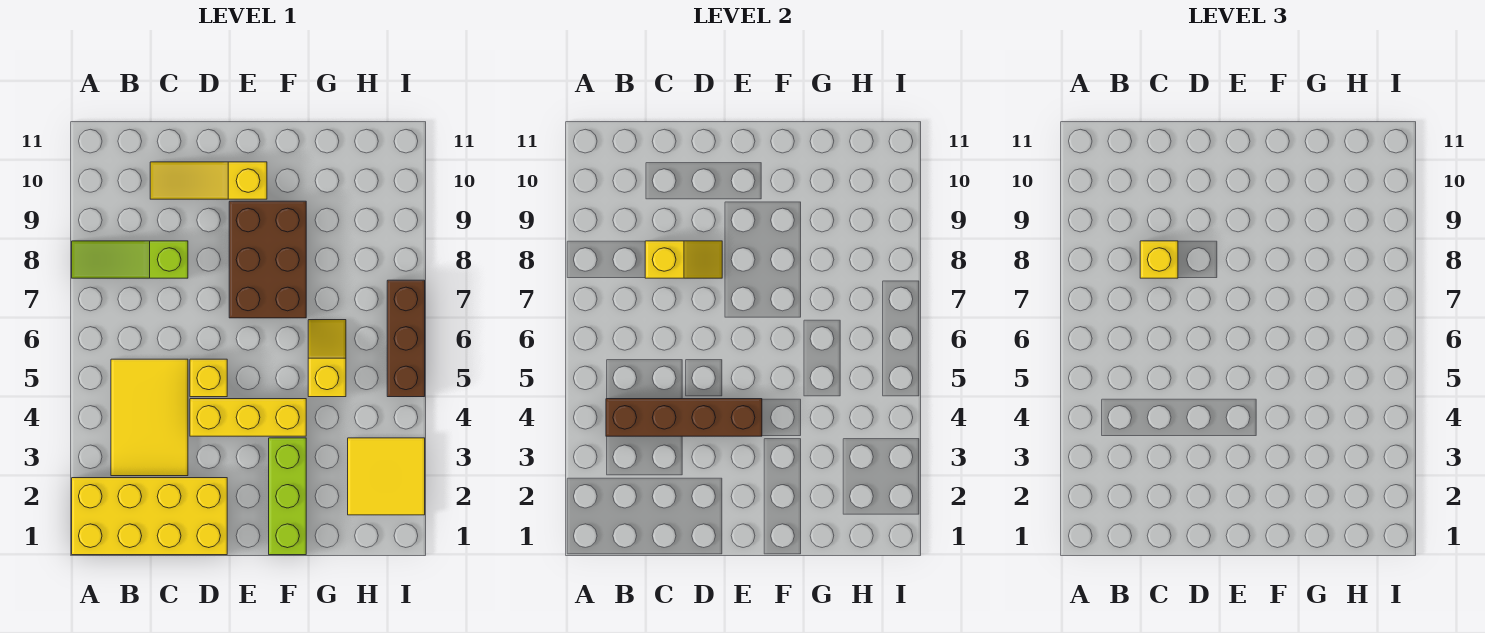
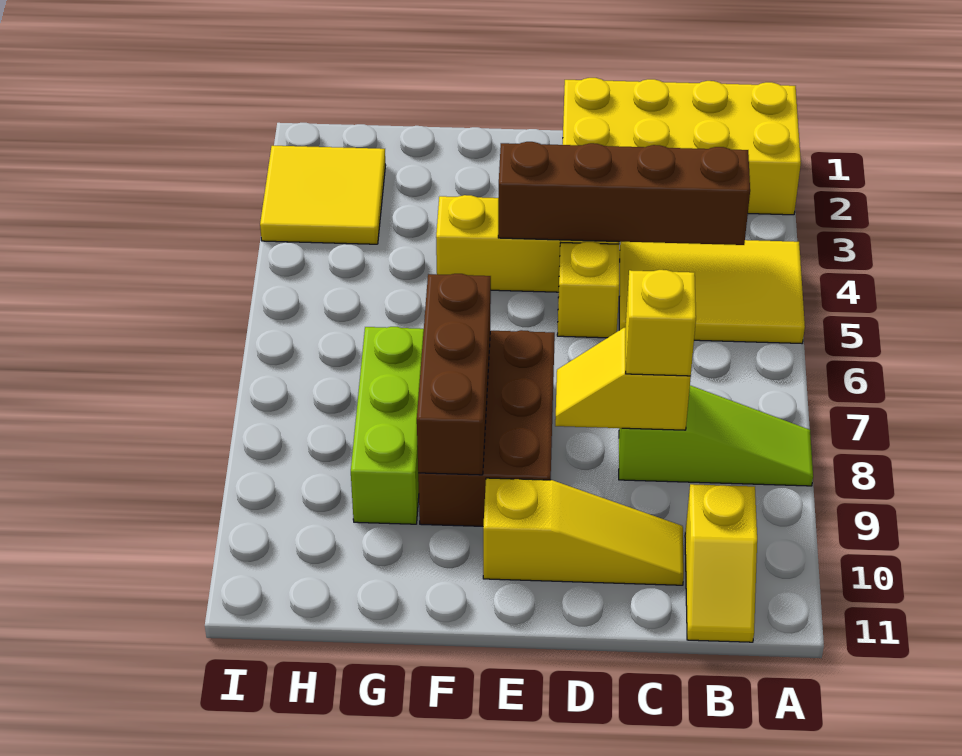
yellow 2x3 tile [111,359,188,476] -> yellow 2x3 tile turned to [619,240,805,343]
lime 1x3 brick [269,438,306,555] -> lime 1x3 brick moved to [351,327,424,524]
yellow 1x2 slope [308,320,346,397] -> yellow 1x2 slope moved to [685,484,757,642]
brown 1x3 brick [387,280,425,397] -> brown 1x3 brick moved to [417,274,491,475]

